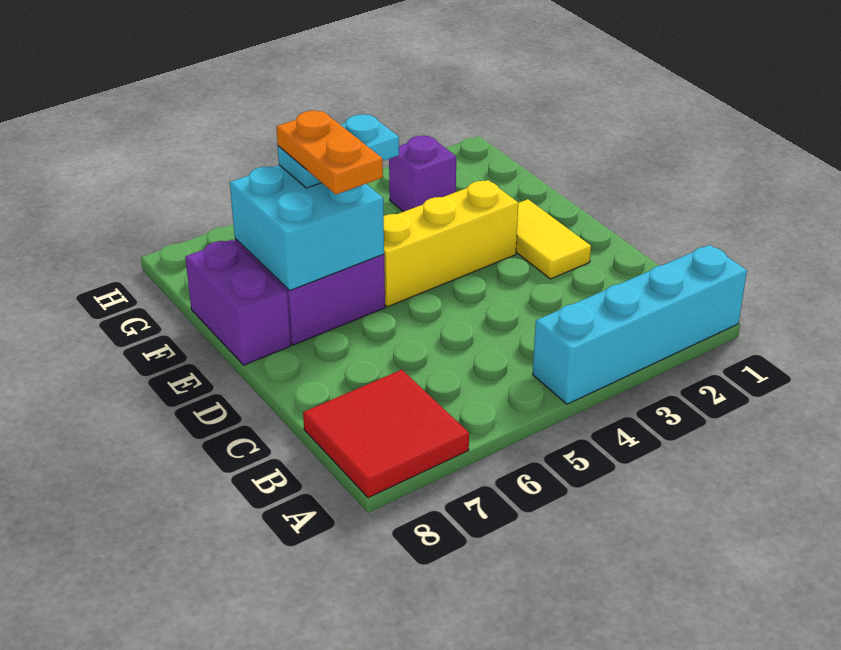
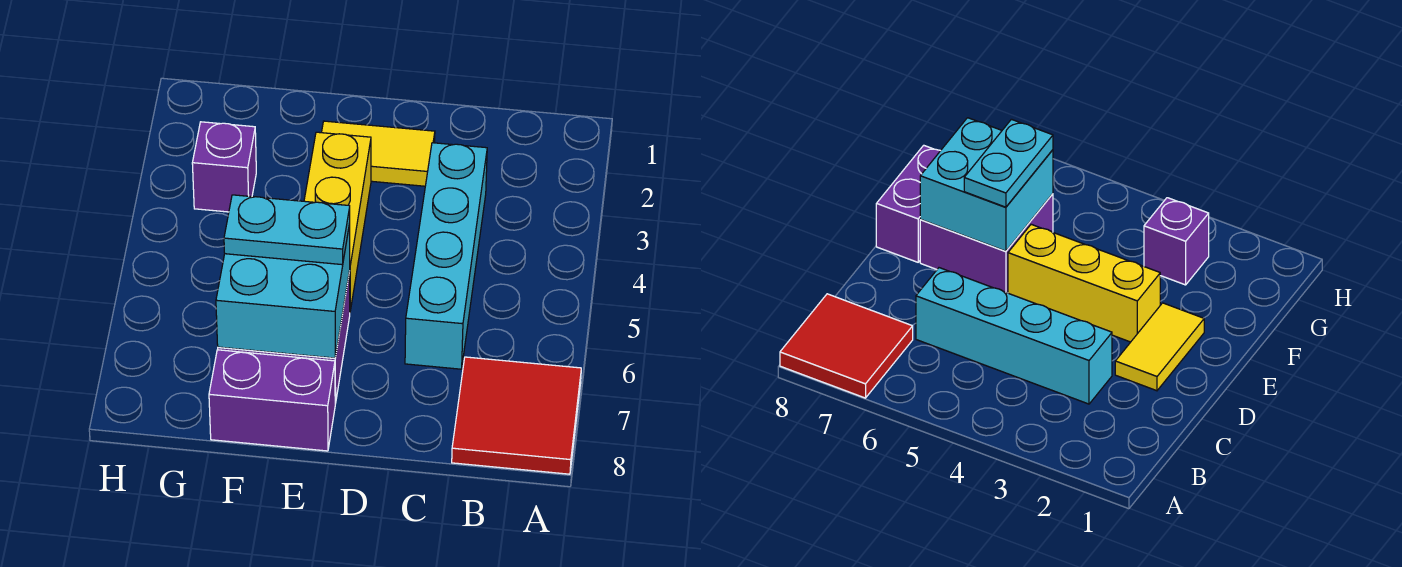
cyan 1x4 brick [533,245,747,404] -> cyan 1x4 brick moved to [405,143,487,369]
orange 1x2 plate [276,111,383,194] -> none
cyan 1x2 plate [278,114,399,188] -> cyan 1x2 plate turned to [224,195,350,265]

